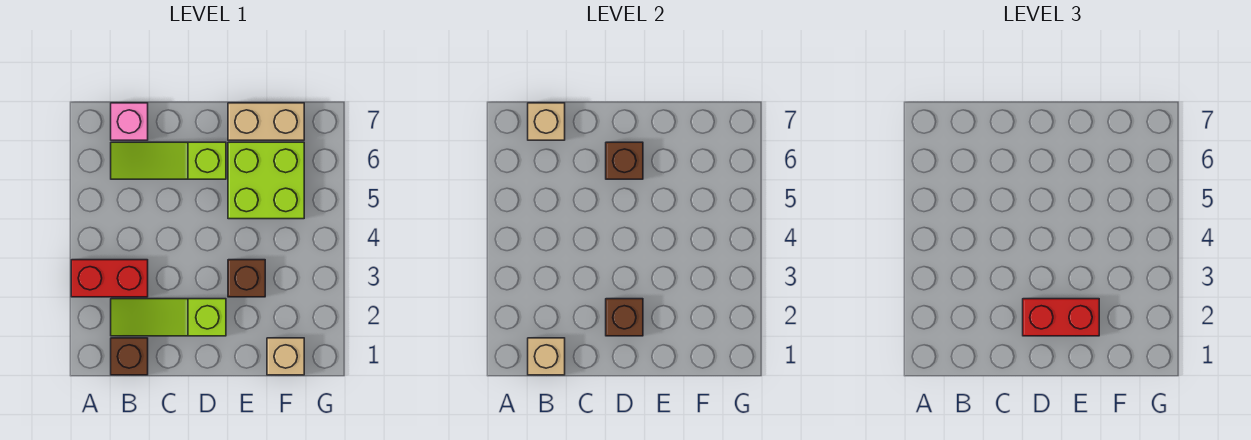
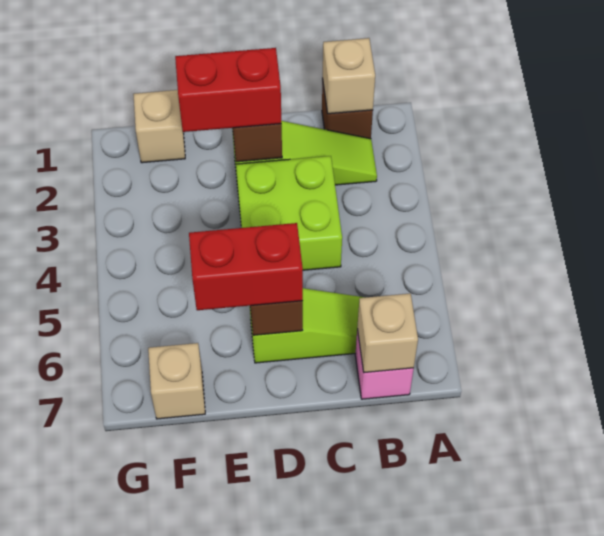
red 1x2 brick [71,260,148,297] -> red 1x2 brick moved to [189,223,303,310]
brown 1x1 brick [228,260,265,297] -> none
lime 2x2 brick [228,142,304,219] -> lime 2x2 brick moved to [236,156,342,270]
tan 1x2 brick [228,103,304,140] -> tan 1x1 brick [148,343,205,419]

